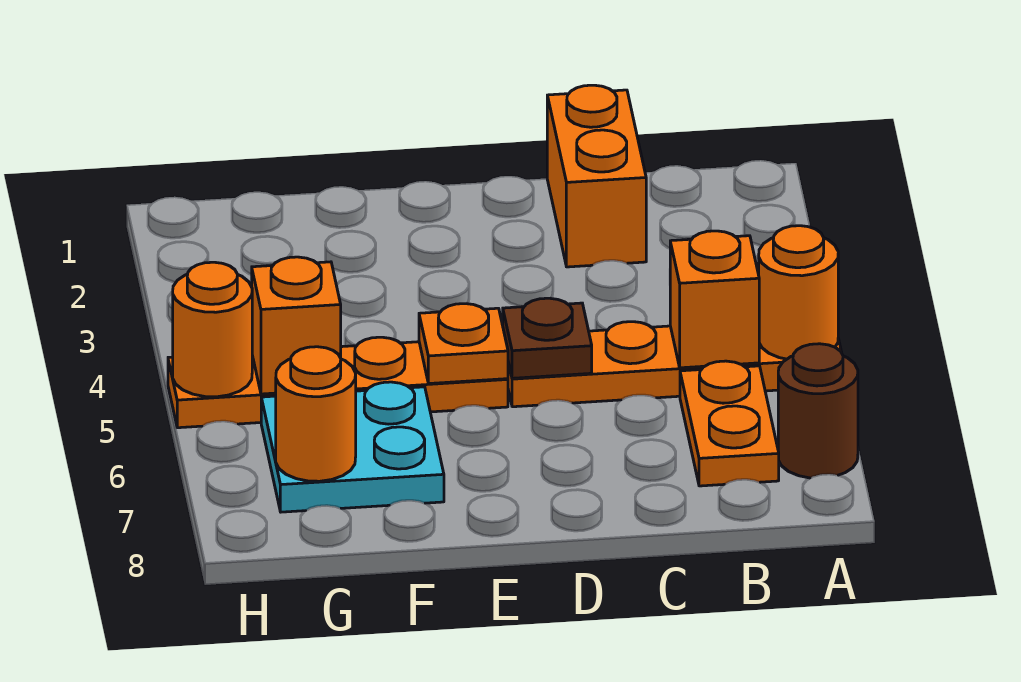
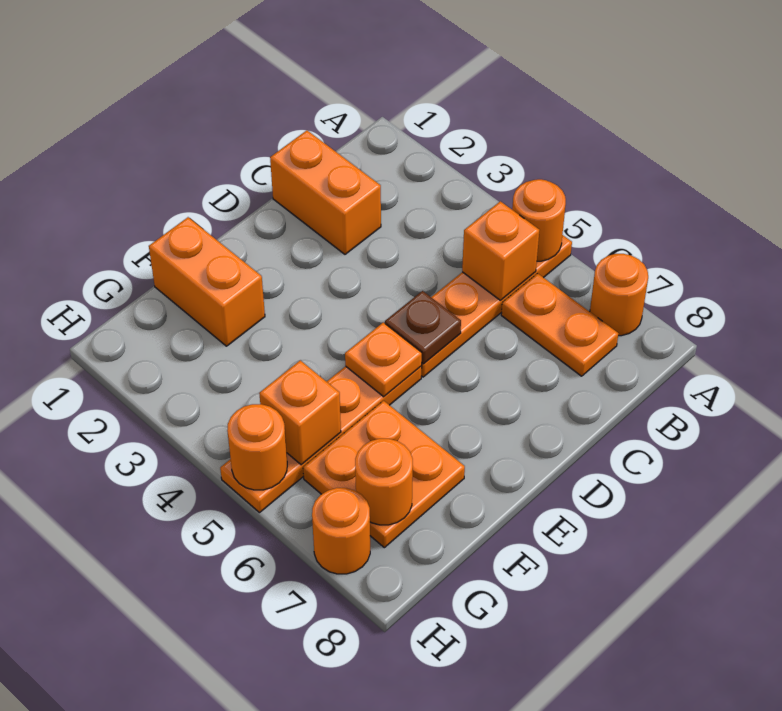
brown 1x1 round brick [778,344,858,478] -> orange 1x1 round brick [590,254,648,336]
none -> orange 1x2 brick [149,217,265,346]
cyan 2x2 plate [261,382,444,512] -> orange 2x2 plate [303,401,465,548]
none -> orange 1x1 round brick [312,488,370,574]

